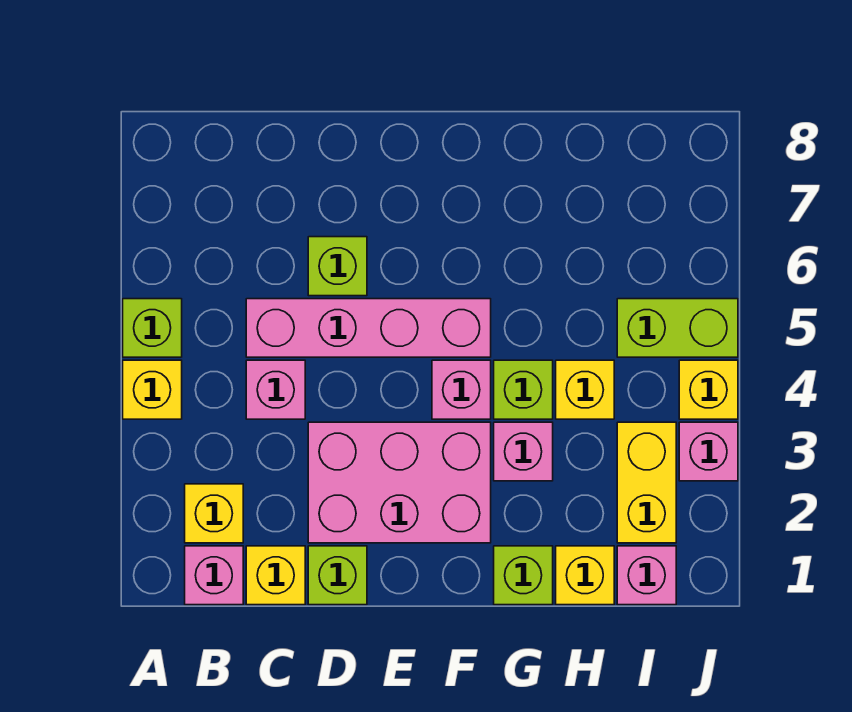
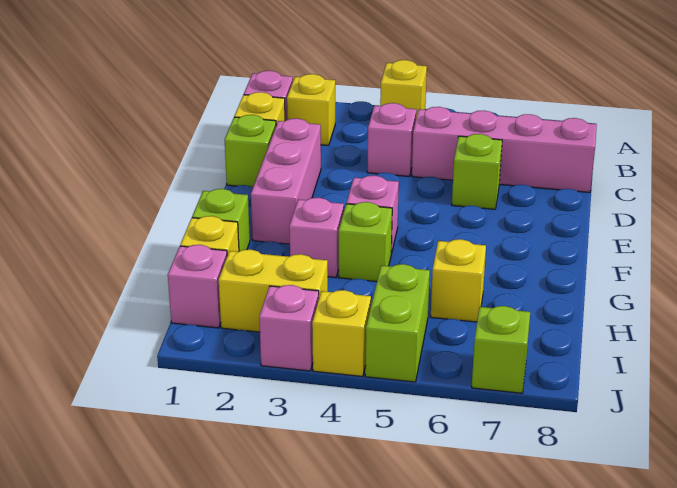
lime 1x1 brick [123,299,182,357] -> lime 1x1 brick moved to [472,306,530,393]
pink 1x4 brick [246,299,491,357] -> pink 1x4 brick turned to [412,107,597,192]
pink 2x3 brick [308,422,491,543] -> pink 1x3 brick [251,118,321,244]
yellow 1x1 brick [556,360,614,419] -> yellow 1x1 brick moved to [431,239,486,322]

